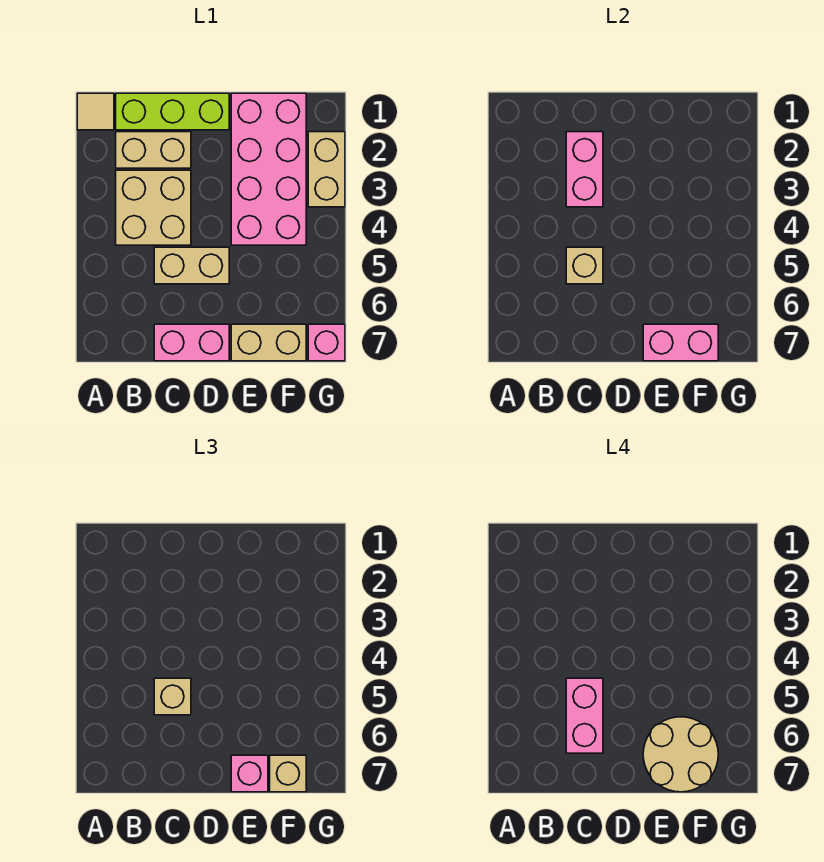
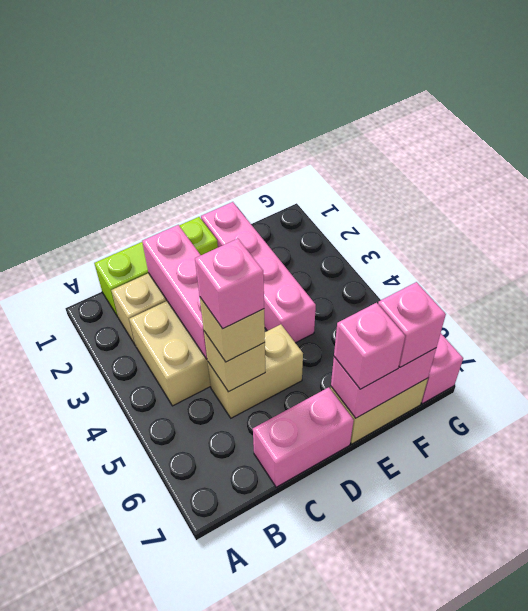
tan 1x1 tile [77,93,114,130] -> none
pink 1x2 brick [566,132,603,207] -> pink 1x3 brick [142,225,207,359]
pink 1x2 brick [566,678,603,753] -> pink 1x1 brick [195,239,264,329]
pink 2x4 brick [231,93,306,245] -> pink 1x4 brick [201,202,316,343]
tan 2x2 round brick [643,717,718,792] -> none
tan 1x1 brick [270,755,306,792] -> pink 1x1 brick [378,282,446,367]
tan 1x2 brick [308,132,345,207] -> none

